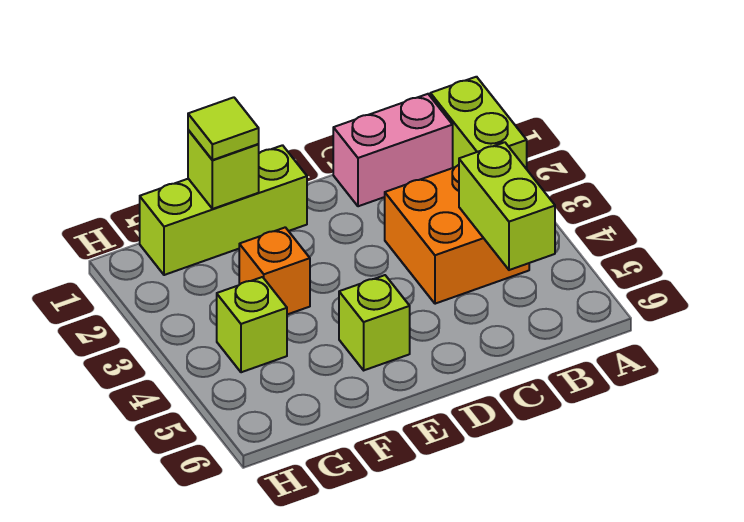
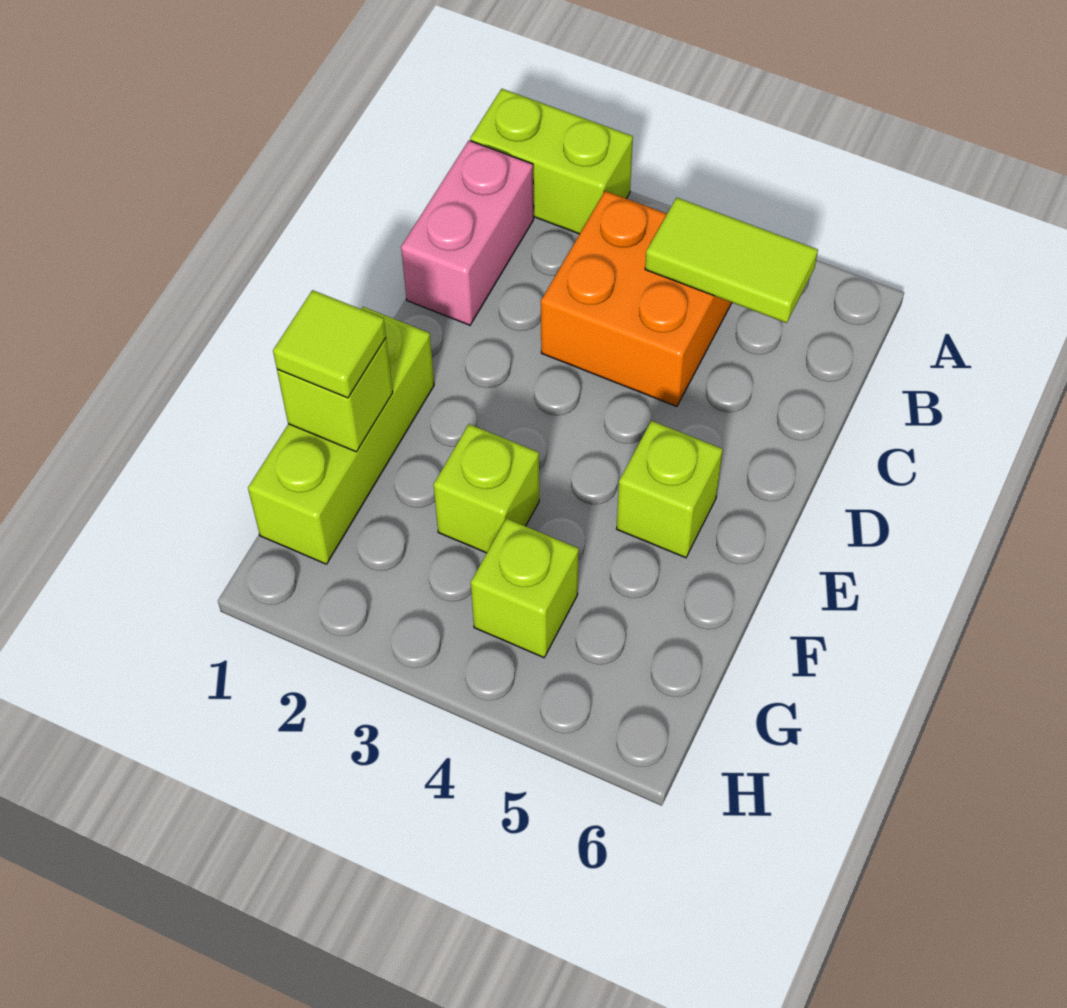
lime 1x2 brick [459,142,555,270] -> lime 1x2 tile [645,198,818,323]
orange 1x1 brick [239,227,310,315] -> lime 1x1 brick [433,424,539,553]

